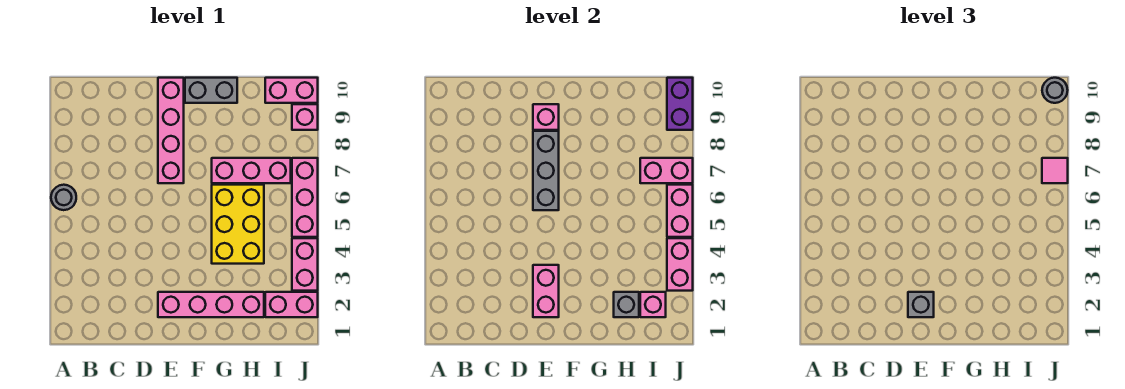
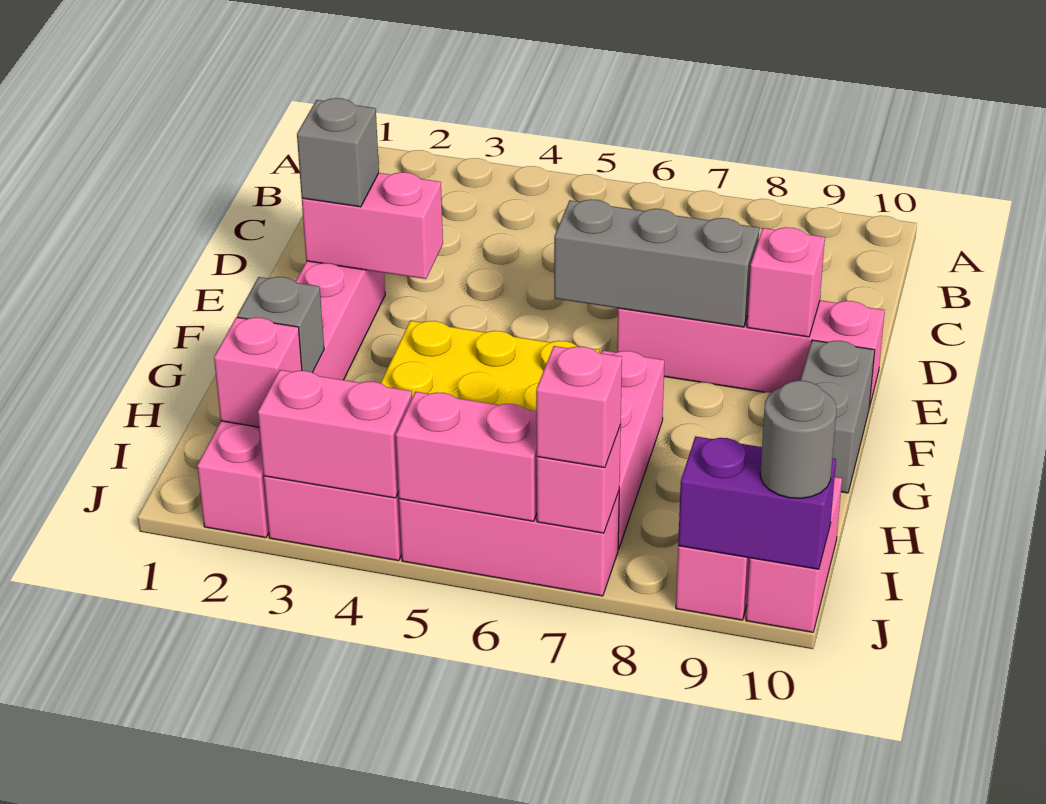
grey 1x1 round brick [51,185,76,210] -> none
pink 1x2 brick [640,158,693,183] -> pink 1x1 brick [537,425,621,533]
pink 1x1 tile [1042,158,1068,183] -> pink 1x1 brick [536,346,622,468]

